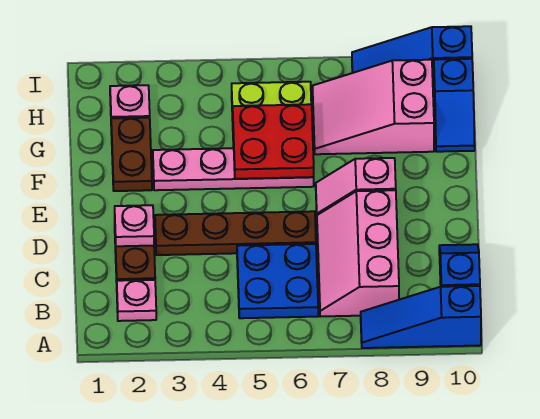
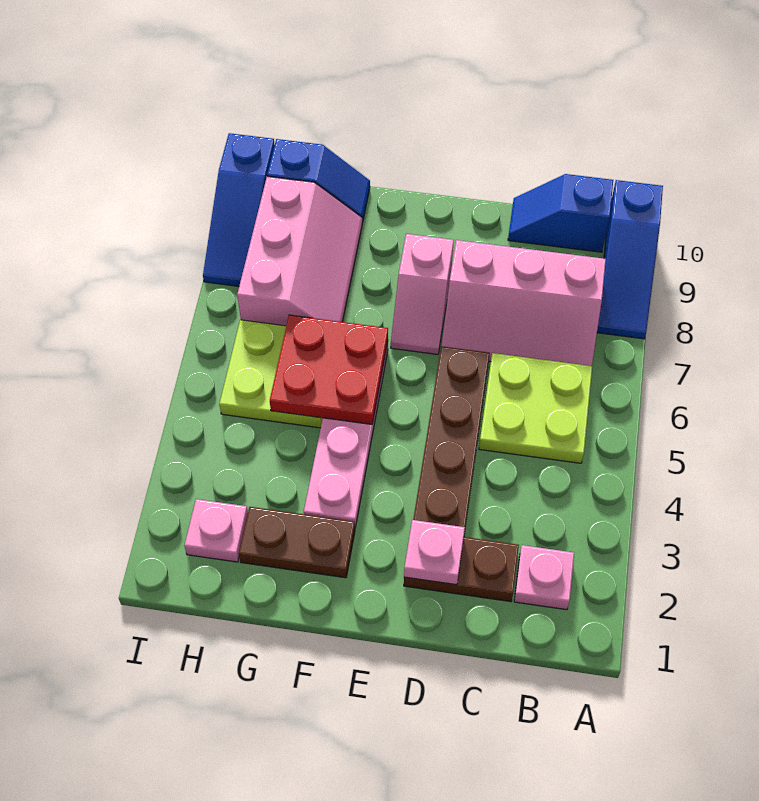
blue 2x2 plate [237,244,318,318] -> lime 2x2 plate [479,353,592,463]
pink 2x3 slope [312,60,434,154] -> pink 2x3 slope turned to [237,176,362,326]

